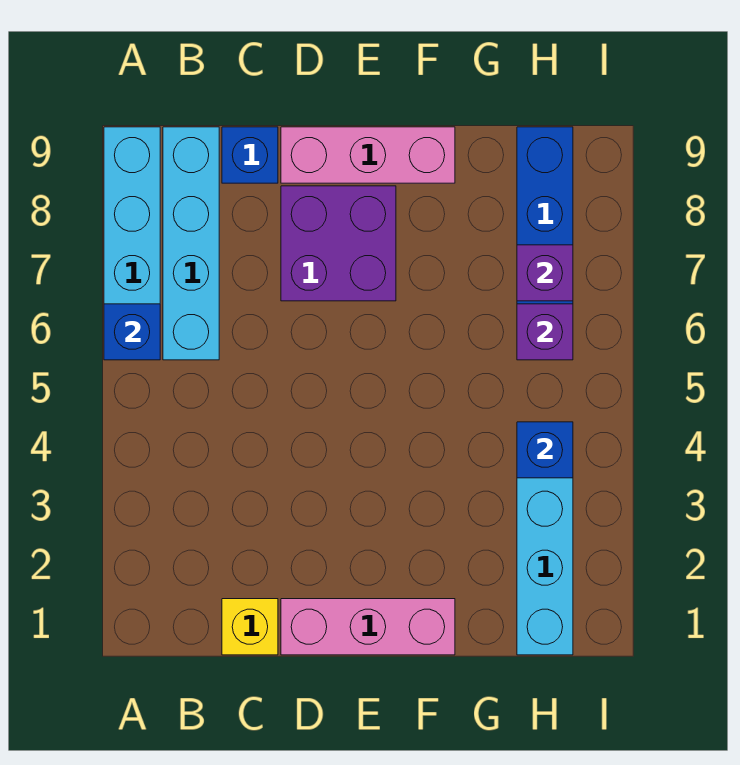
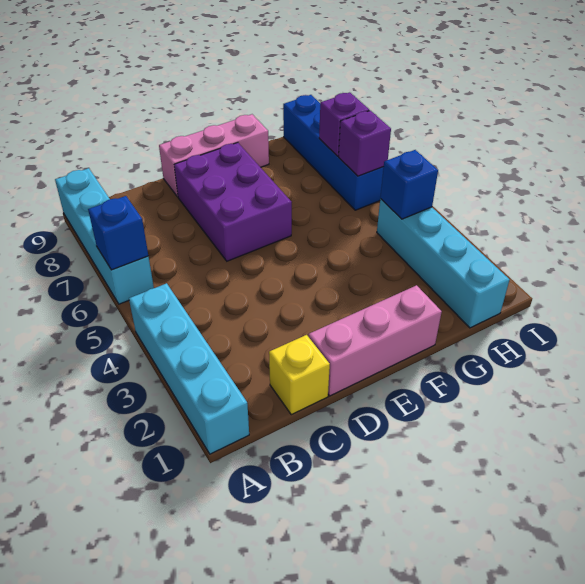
cyan 1x4 brick [163,127,219,360] -> cyan 1x4 brick moved to [129,283,249,454]
blue 1x1 brick [222,127,278,183] -> none
purple 2x2 brick [281,186,396,301] -> purple 2x3 brick [174,143,292,261]

